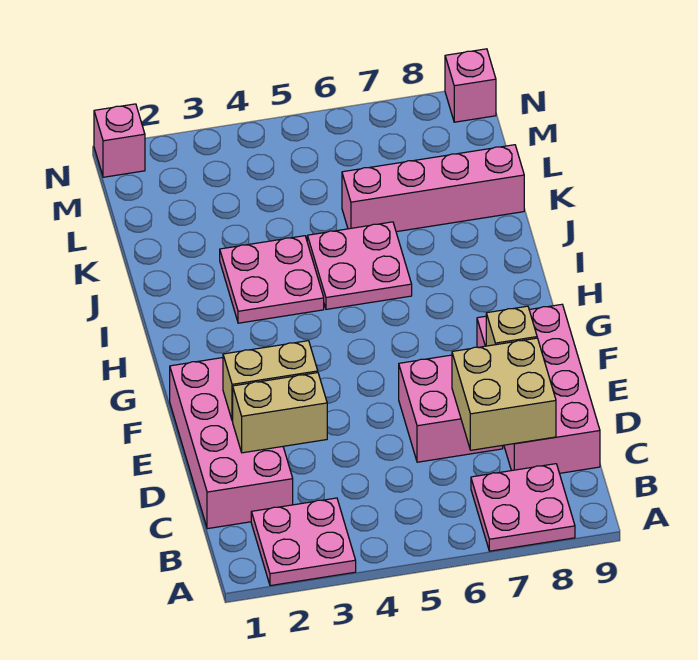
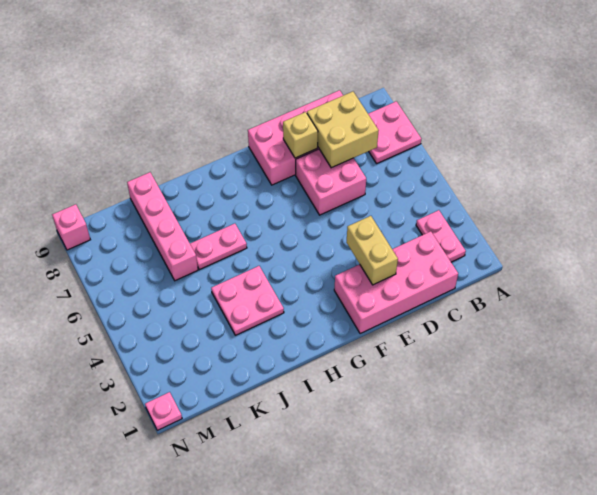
pink 2x2 plate [251,498,356,586] -> pink 1x2 plate [416,210,466,262]
tan 1x2 brick [233,373,327,453] -> none
pink 2x2 plate [307,222,412,309] -> pink 1x2 plate [190,224,247,270]
pink 1x1 brick [94,104,145,177] -> pink 1x1 plate [145,392,182,430]

